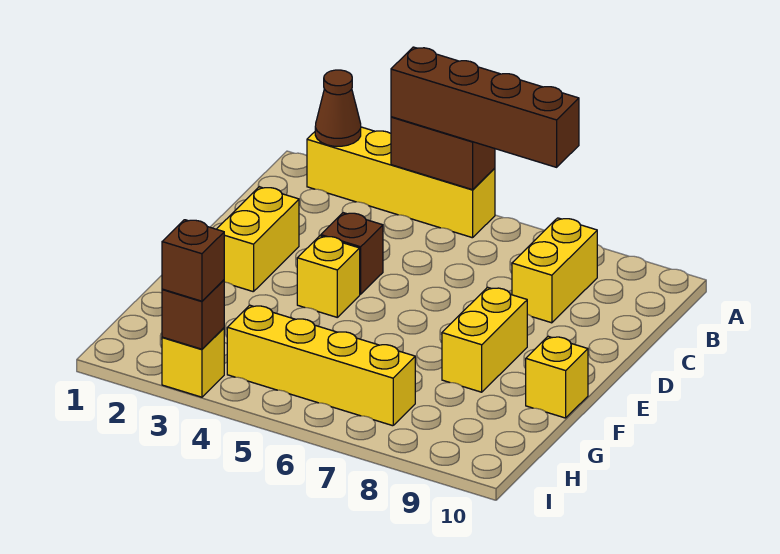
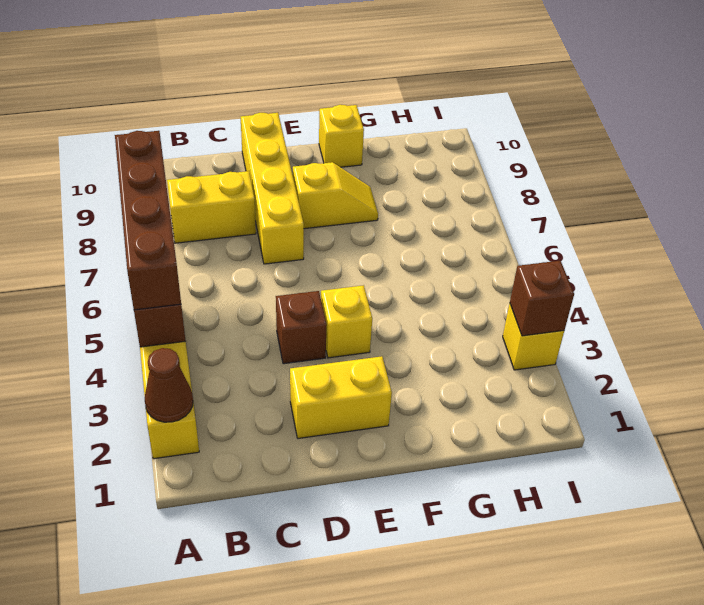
yellow 1x2 brick [442,287,527,392] -> yellow 1x2 slope [293,162,378,229]
yellow 1x4 brick [227,305,415,426] -> yellow 1x4 brick moved to [241,113,304,264]
brown 1x1 brick [162,220,224,301] -> none

